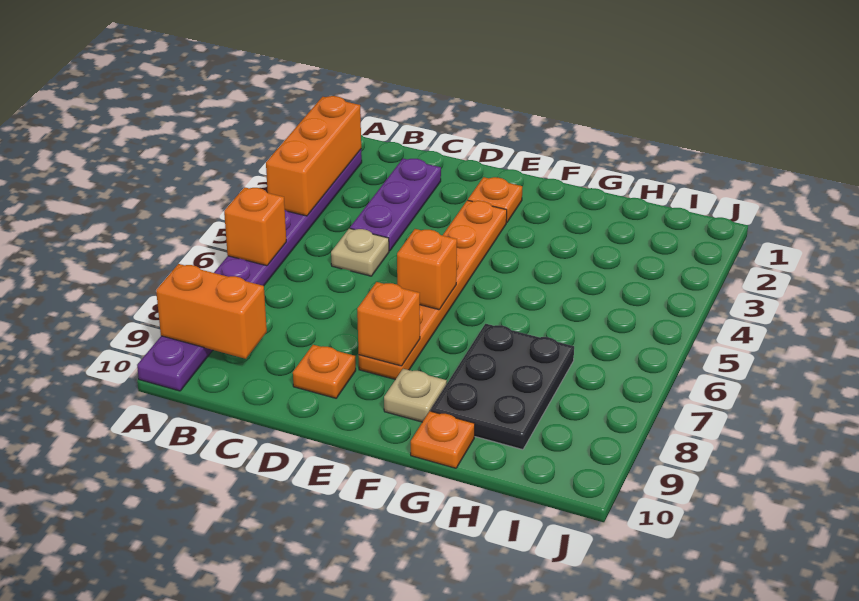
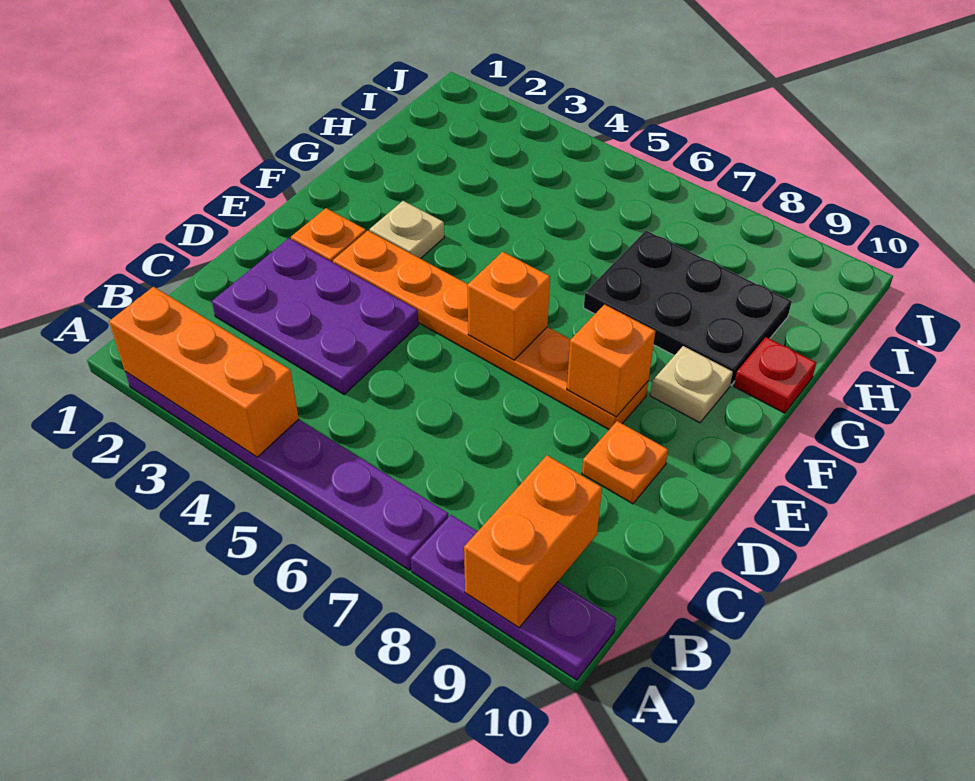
orange 1x1 brick [224,187,286,266] -> none
purple 1x3 plate [350,159,441,251] -> purple 2x3 plate [212,238,418,394]
tan 1x1 plate [331,228,389,276] -> tan 1x1 plate moved to [370,201,444,259]
orange 1x1 plate [411,411,475,468] -> red 1x1 plate [734,337,816,413]

